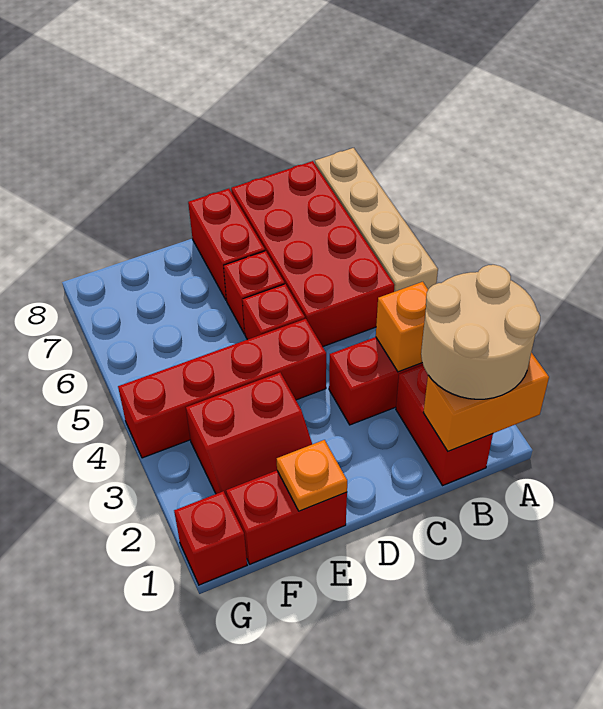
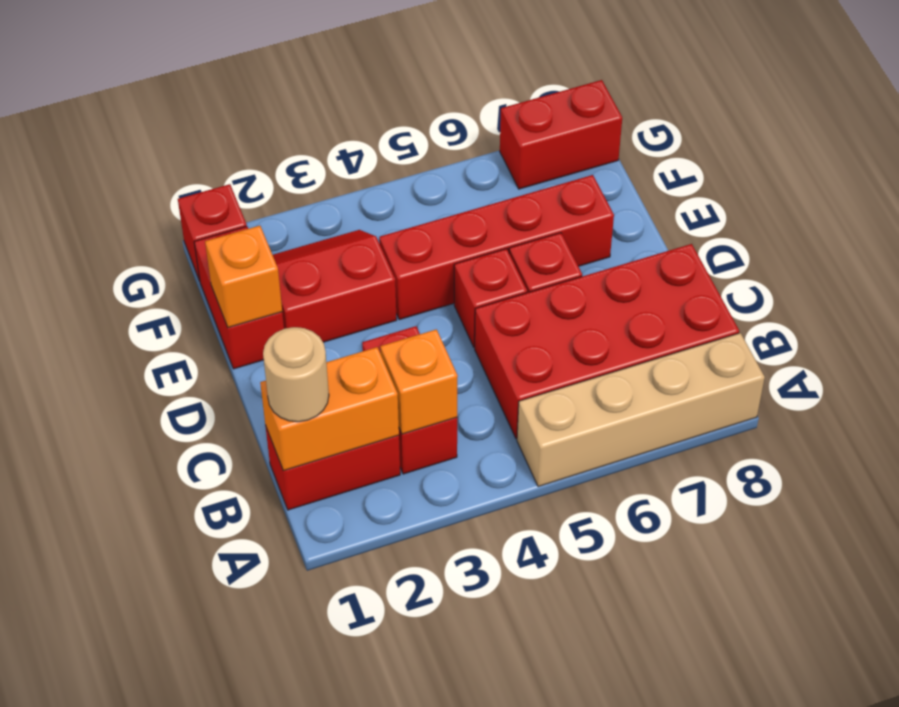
orange 1x2 brick [423,353,549,451] -> orange 1x2 brick turned to [260,347,399,471]
tan 2x2 round brick [421,265,540,399] -> tan 1x1 round brick [263,327,329,422]
red 1x4 brick [118,319,326,458] -> red 1x4 brick turned to [379,175,614,320]
red 1x2 brick [188,189,265,300] -> red 1x2 brick moved to [500,80,622,189]
orange 1x1 plate [277,440,347,511] -> orange 1x1 brick [205,226,282,327]
red 2x2 slope [186,373,312,497] -> red 2x2 slope turned to [273,230,397,342]

